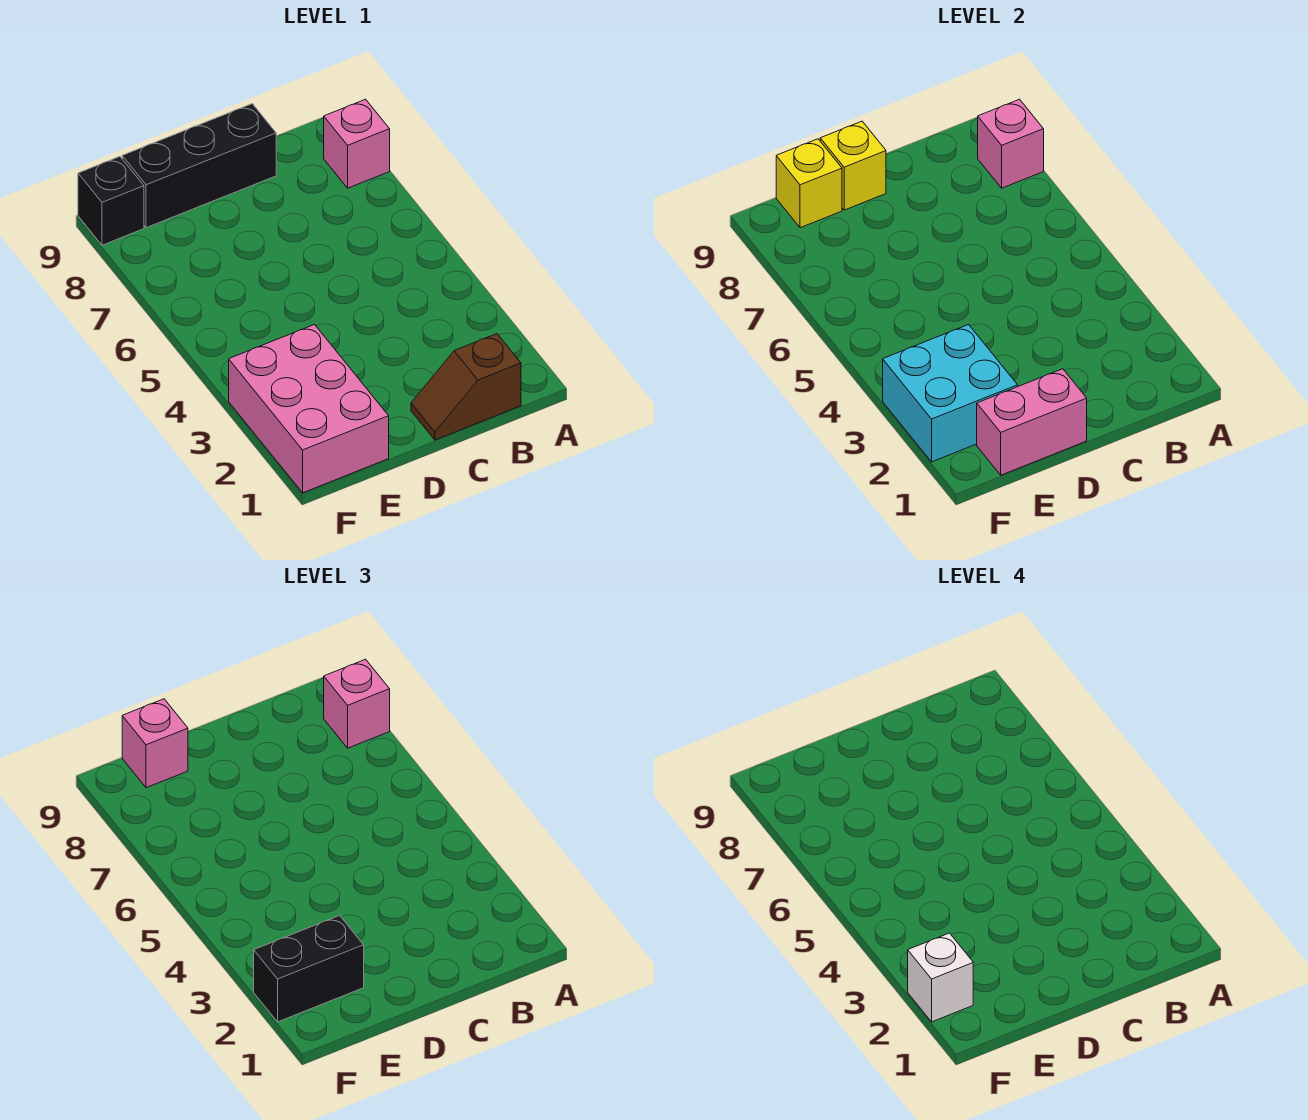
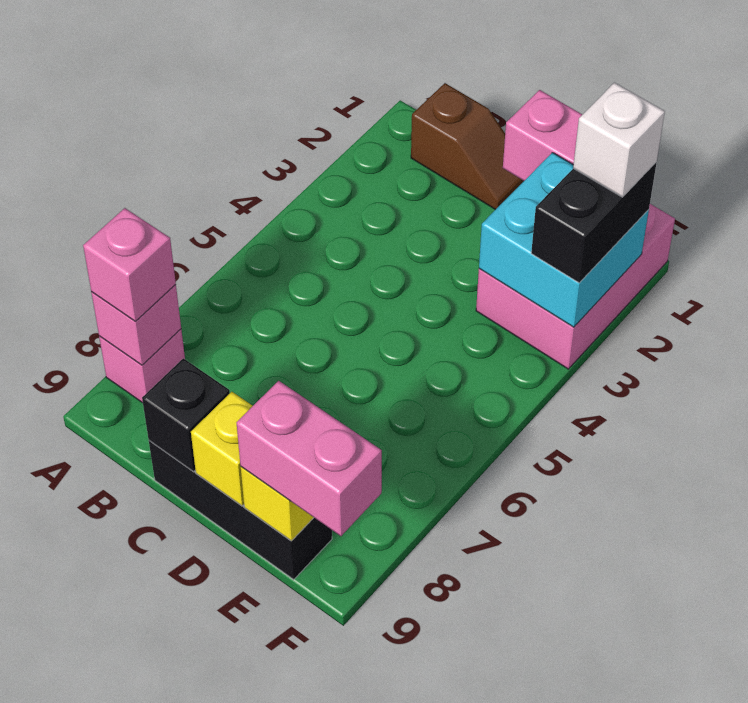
black 1x2 brick [254,915,364,1022] -> black 1x2 brick turned to [531,162,657,283]
pink 1x1 brick [122,699,188,788] -> pink 1x2 brick [237,381,382,536]
black 1x1 brick [78,157,144,245] -> black 1x1 brick moved to [142,358,230,471]

